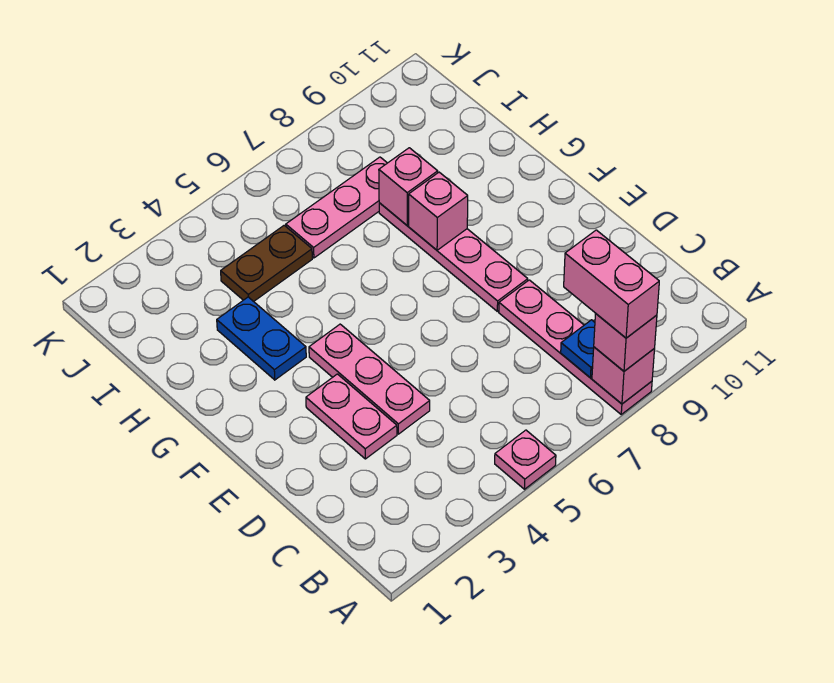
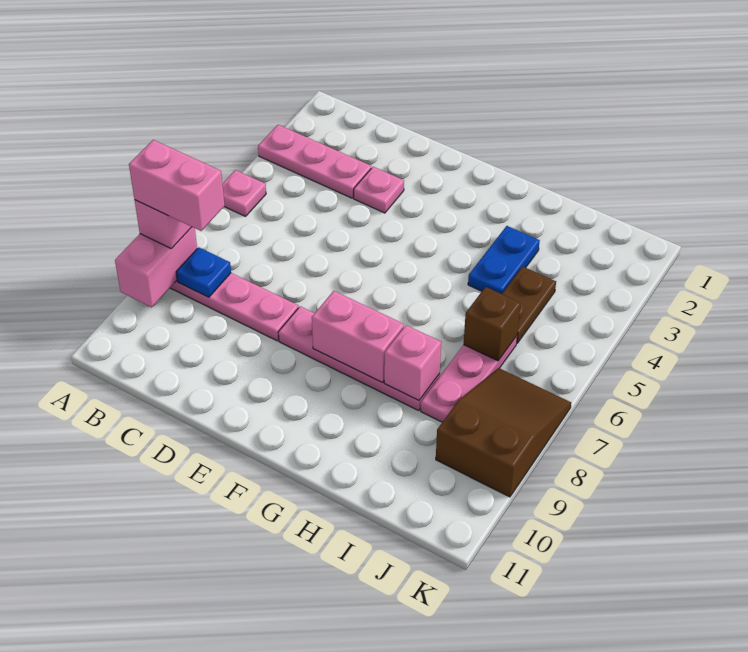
pink 1x1 brick [592,347,655,404] -> pink 1x2 brick [115,227,197,307]
pink 1x2 plate [306,374,397,459] -> pink 1x1 plate [354,167,404,213]
pink 1x3 plate [309,324,430,434] -> pink 1x3 plate moved to [258,125,371,198]
blue 1x2 plate [217,297,306,380] -> blue 1x2 plate turned to [468,226,540,294]
pink 1x1 brick [409,172,468,250] -> pink 1x2 brick [312,291,404,382]
none -> brown 1x1 brick [464,287,521,361]
none -> brown 2x3 slope [436,368,571,497]

